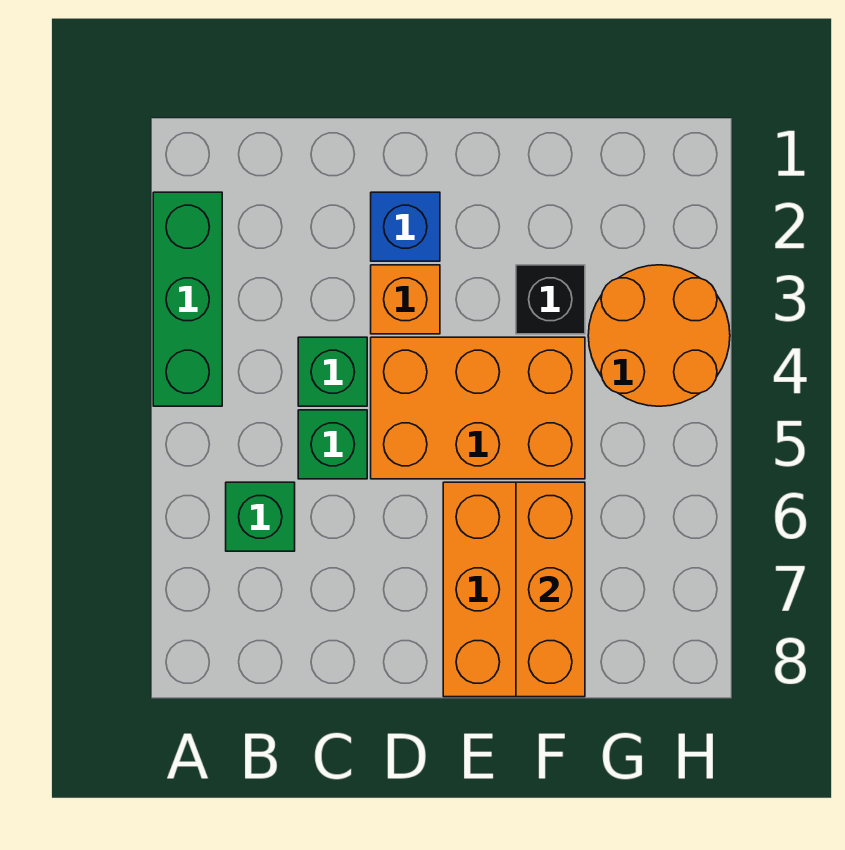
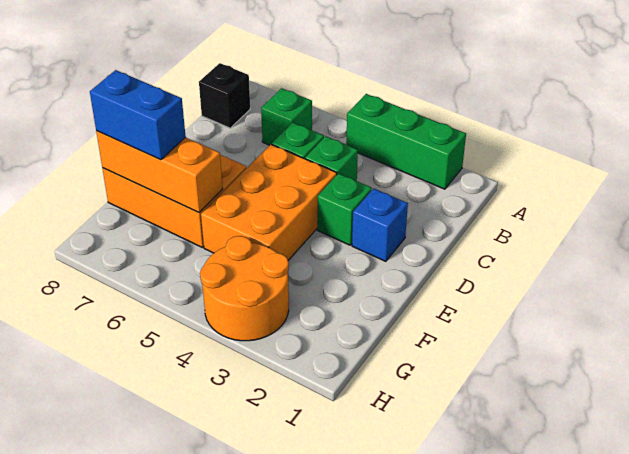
orange 1x1 brick [371,265,440,334] -> green 1x1 brick [317,173,372,245]
black 1x1 brick [516,265,585,334] -> black 1x1 brick moved to [199,63,250,128]
none -> blue 1x2 brick [90,70,186,160]

